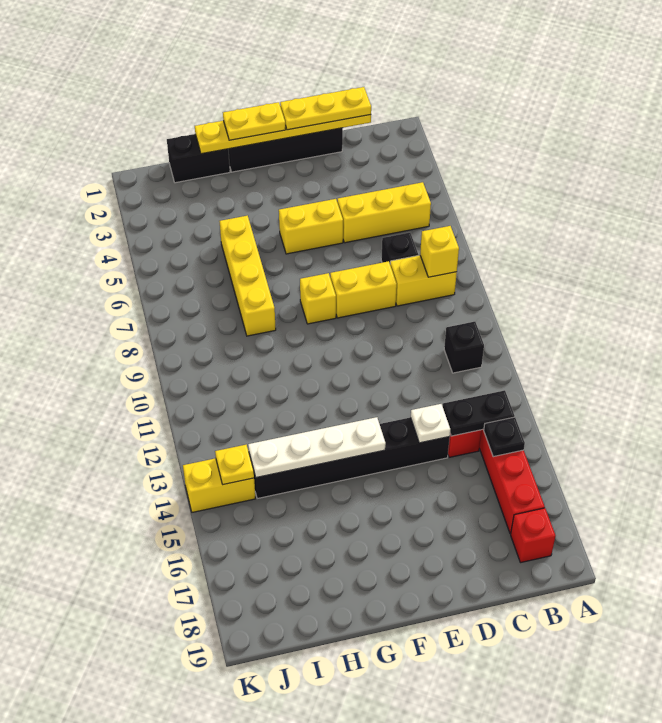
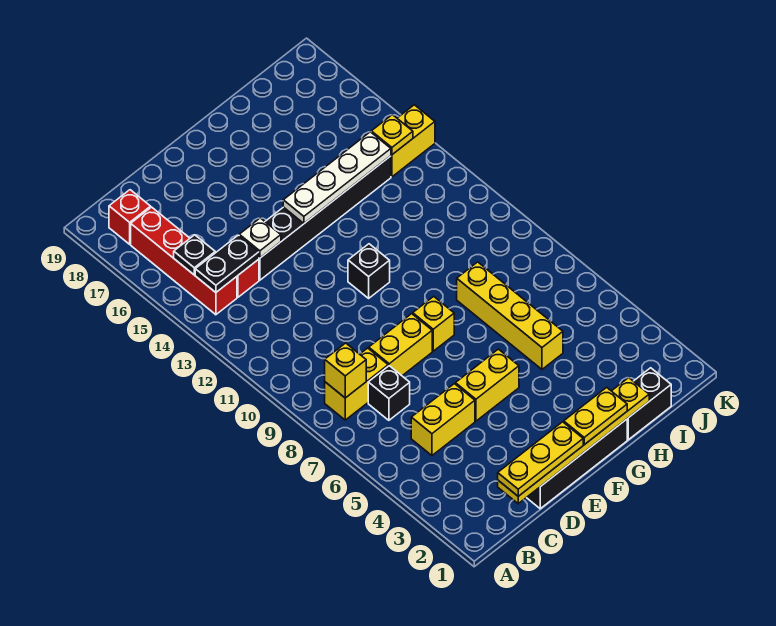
yellow 1x3 brick [337,182,431,243] -> yellow 1x2 brick [411,384,475,455]
black 1x1 brick [444,322,484,373] -> black 1x1 brick moved to [348,244,390,298]

